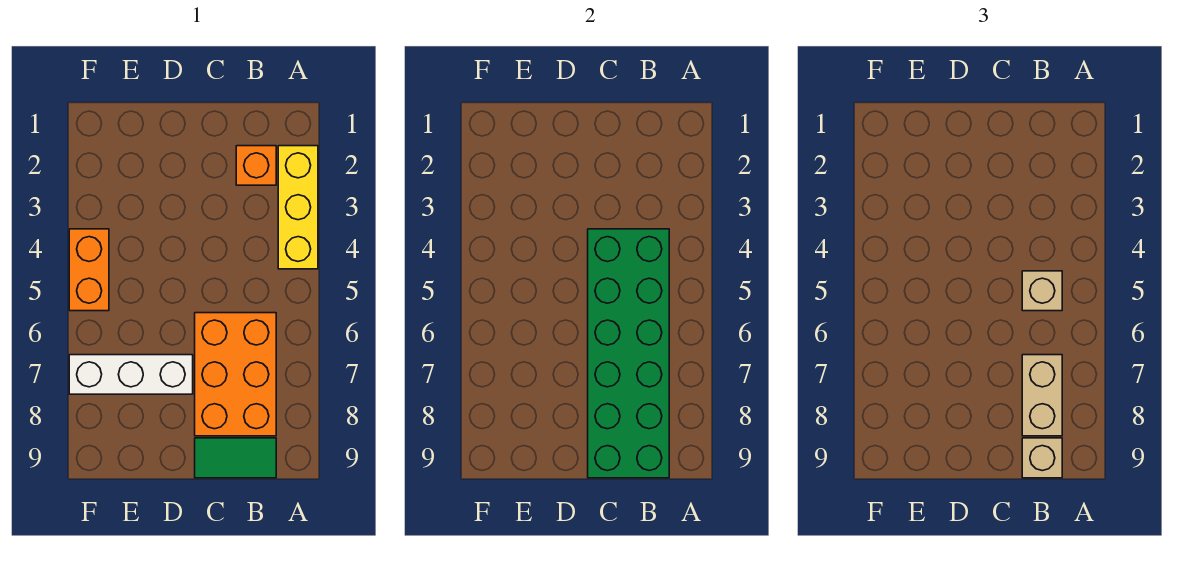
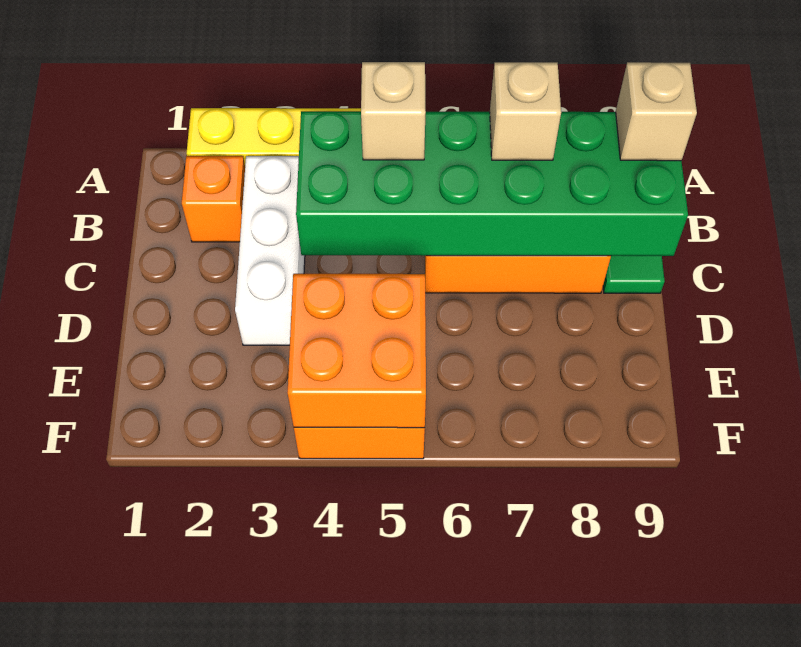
tan 1x2 brick [1022,355,1062,436] -> tan 1x1 brick [490,62,561,160]
white 1x3 brick [69,355,193,394] -> white 1x3 brick moved to [235,156,305,345]
none -> orange 2x2 brick [287,274,426,428]

